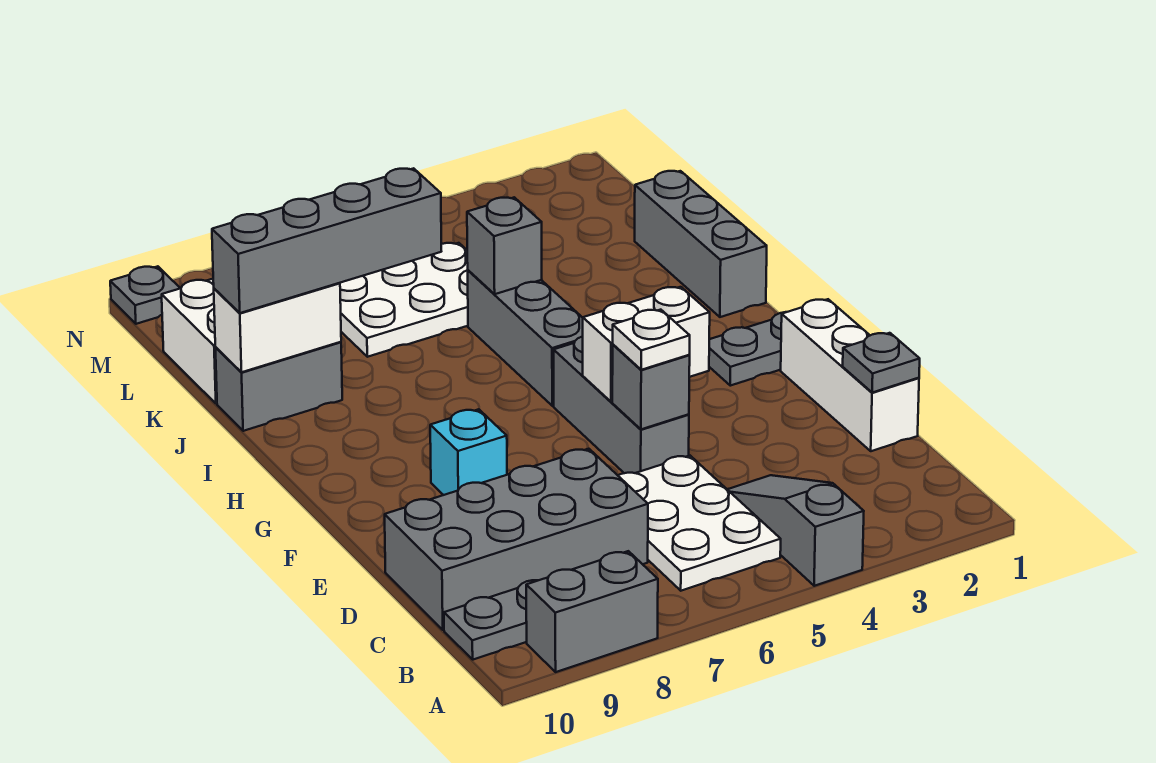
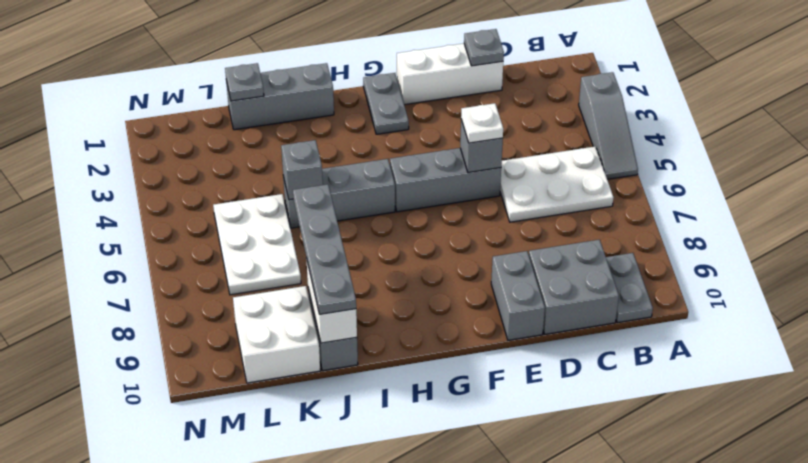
grey 1x3 slope [727,475,864,586] -> grey 1x3 slope turned to [579,72,638,179]
grey 1x2 brick [526,551,658,672] -> grey 1x2 brick moved to [491,251,545,340]
grey 2x4 brick [385,449,648,630] -> grey 2x2 brick [529,240,619,334]
white 1x2 brick [583,287,710,402] -> none
cyan 1x1 brick [430,409,507,495] -> none
grey 1x4 brick [212,168,441,313] -> grey 1x4 plate [293,184,356,314]
grey 1x1 plate [110,266,180,324] -> grey 1x1 plate moved to [225,63,264,101]

